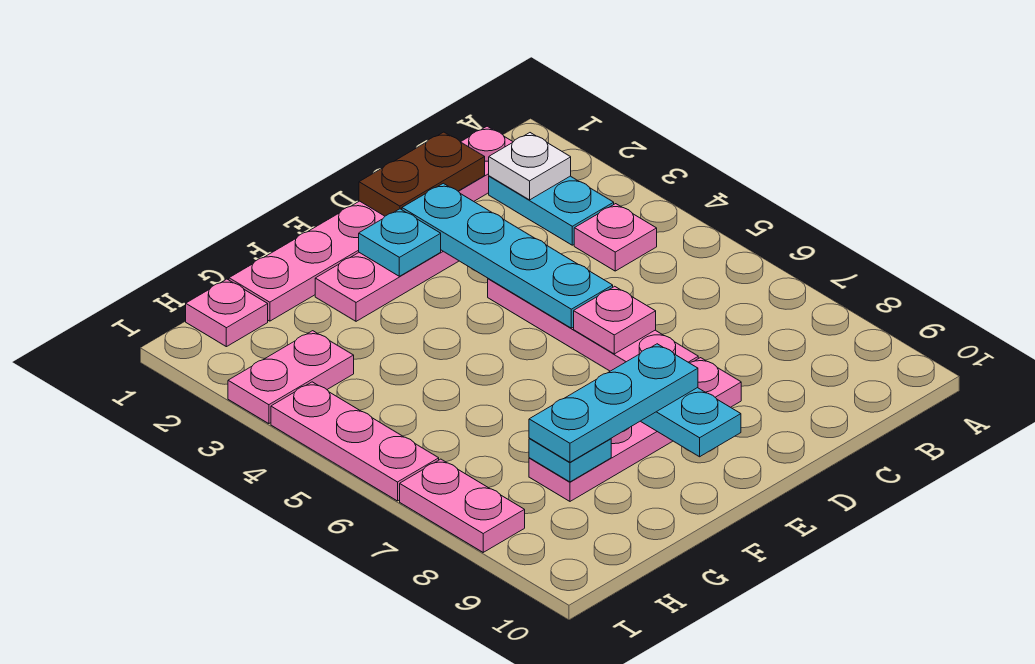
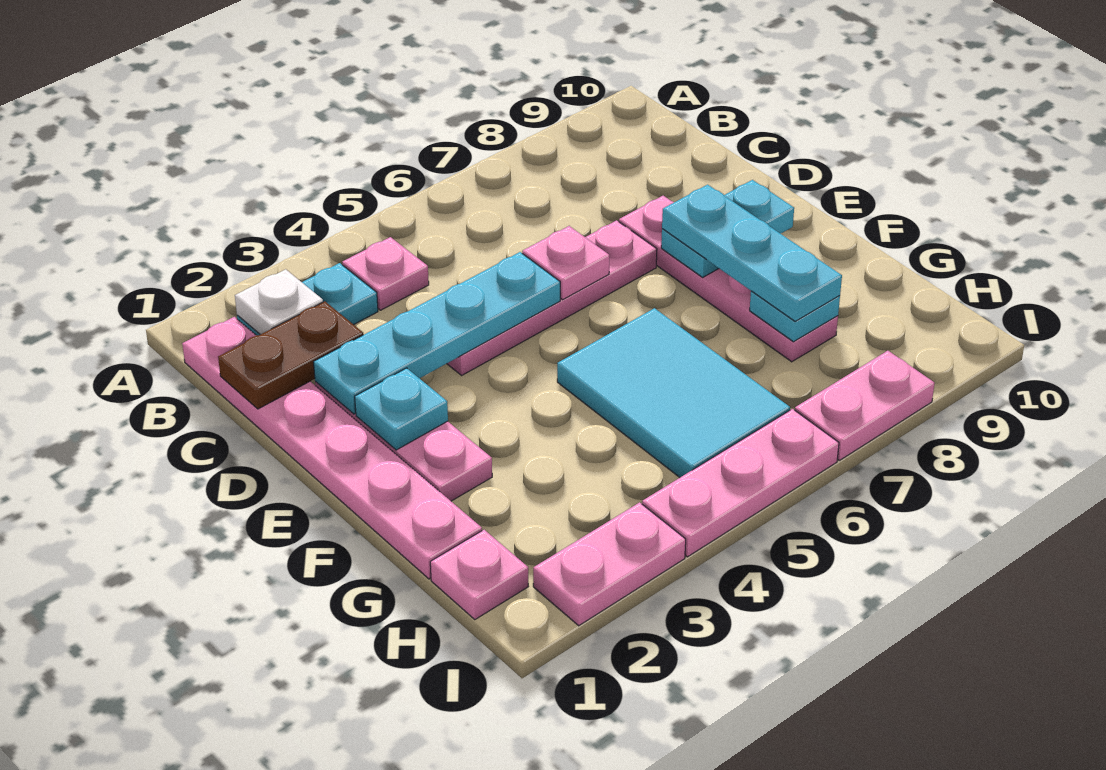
brown 1x2 plate [359,132,485,216] -> brown 1x2 plate turned to [218,301,363,409]
none -> cyan 2x3 tile [557,308,790,477]
pink 1x2 plate [228,331,354,424] -> pink 1x2 plate turned to [533,502,686,626]

